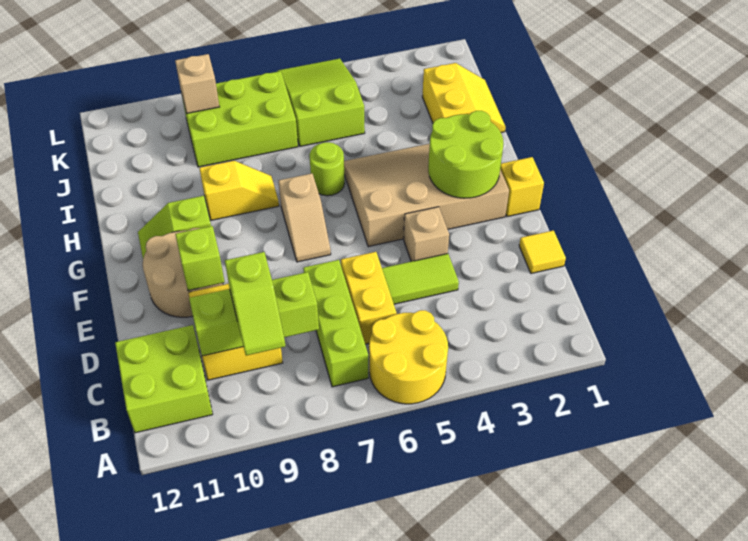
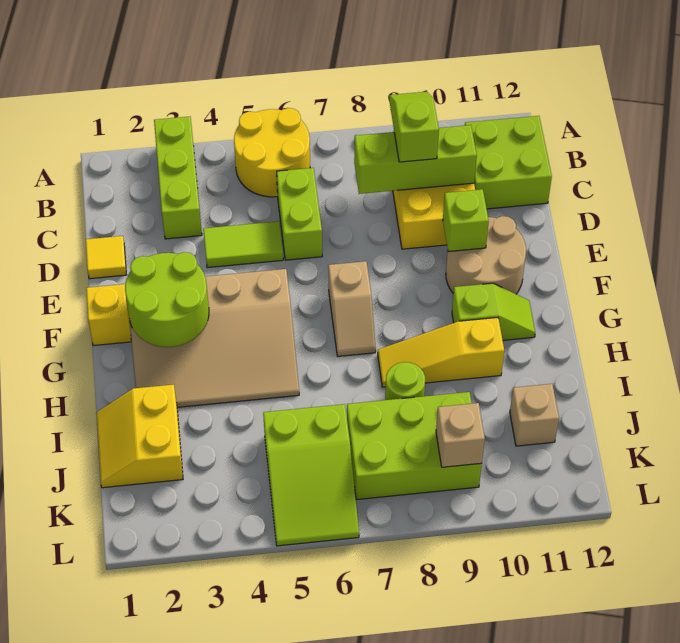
lime 1x3 brick [303,260,368,387] -> lime 1x3 brick moved to [154,116,202,239]
yellow 1x2 brick [341,252,397,344] -> lime 1x2 brick [277,168,322,260]
tan 1x1 brick [404,207,449,262] -> tan 1x1 brick moved to [510,384,559,446]
tan 1x2 slope [279,173,331,262] -> tan 1x2 slope turned to [328,261,376,356]
lime 1x1 round brick [309,142,345,196] -> lime 1x1 round brick moved to [385,362,425,400]
yellow 1x2 slope [199,161,279,220] -> yellow 1x3 slope [378,318,504,387]

